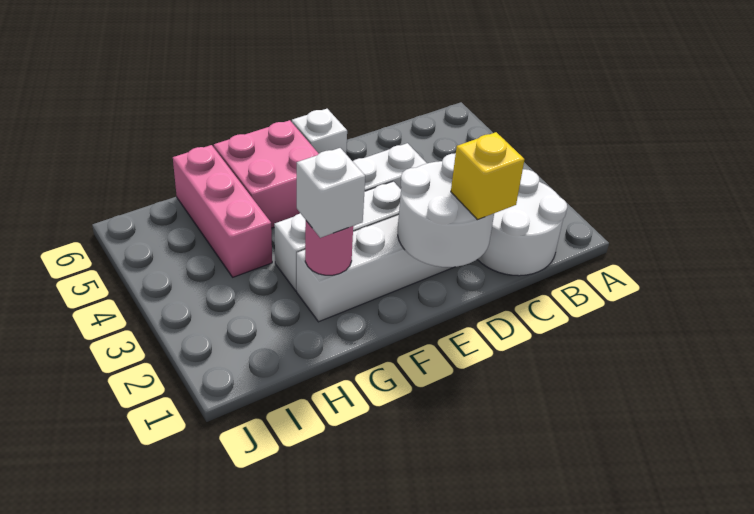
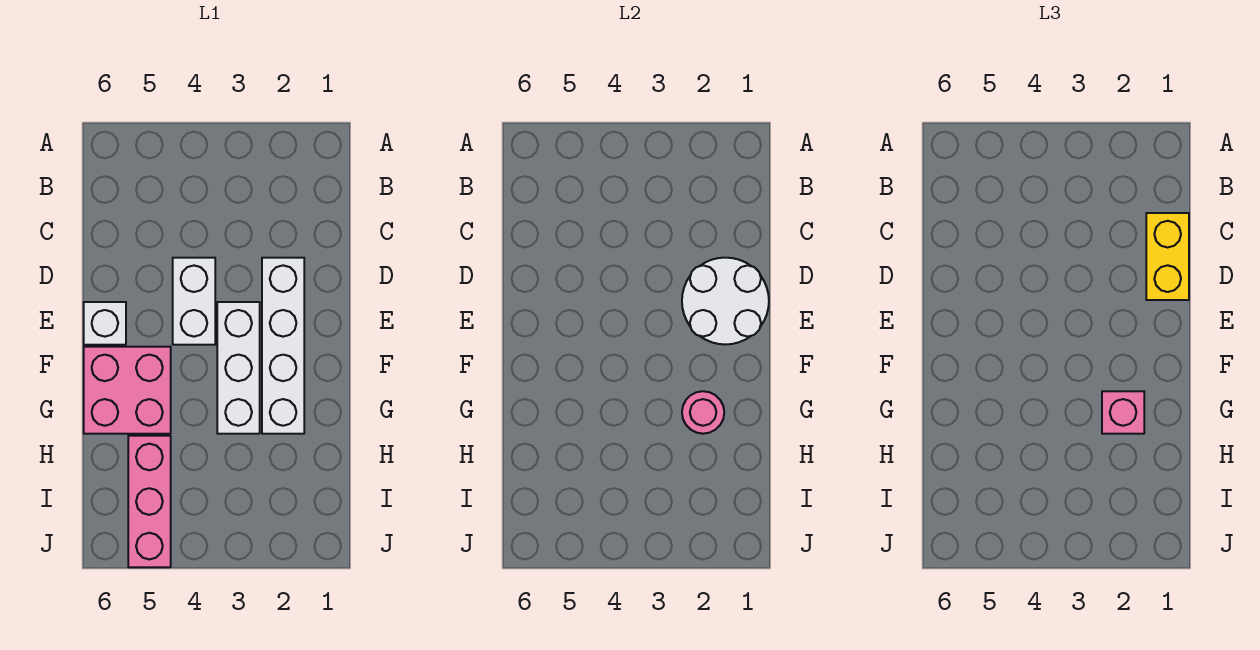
white 2x2 round brick [477,169,567,276] -> none
yellow 1x1 brick [451,132,525,220] -> yellow 1x2 brick [1146,213,1189,300]
white 1x1 brick [297,148,365,238] -> pink 1x1 brick [1102,391,1144,434]
pink 1x3 brick [173,145,272,277] -> pink 1x3 brick turned to [128,436,171,567]

